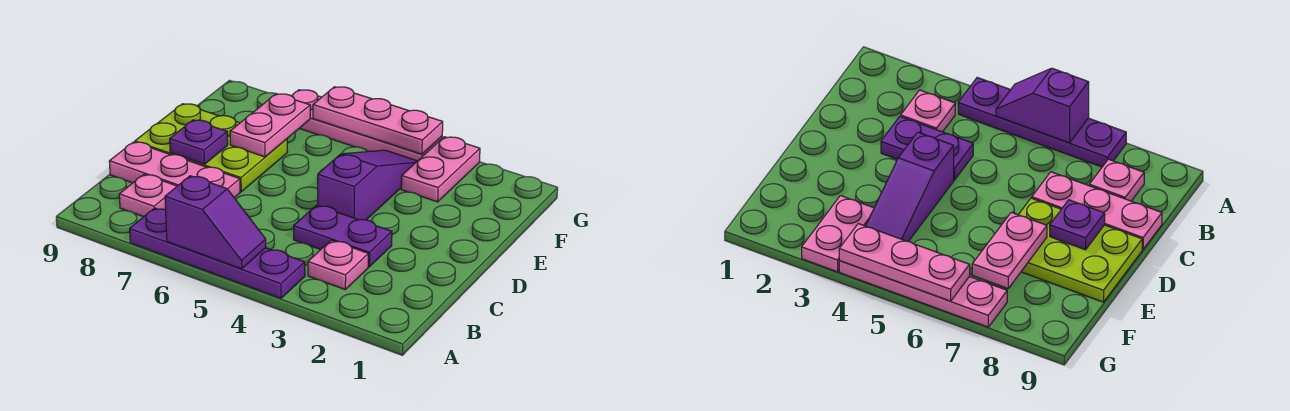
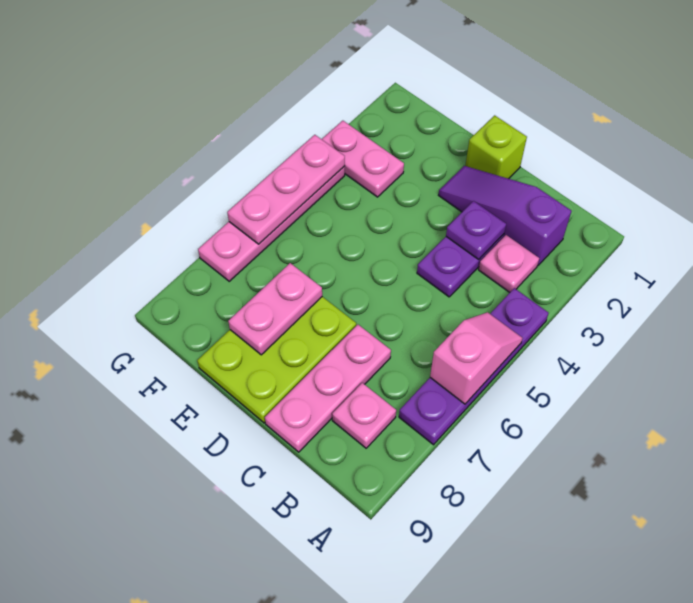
purple 1x2 slope [165,176,266,269] -> pink 1x2 slope [430,312,523,404]
none -> lime 1x1 brick [465,115,527,179]
purple 1x3 slope [318,150,417,220] -> purple 1x3 slope moved to [439,166,572,265]
purple 1x1 plate [170,120,228,164] -> purple 1x1 plate moved to [446,201,506,260]
pink 1x2 plate [230,94,310,157] -> pink 1x2 plate turned to [228,263,322,355]

